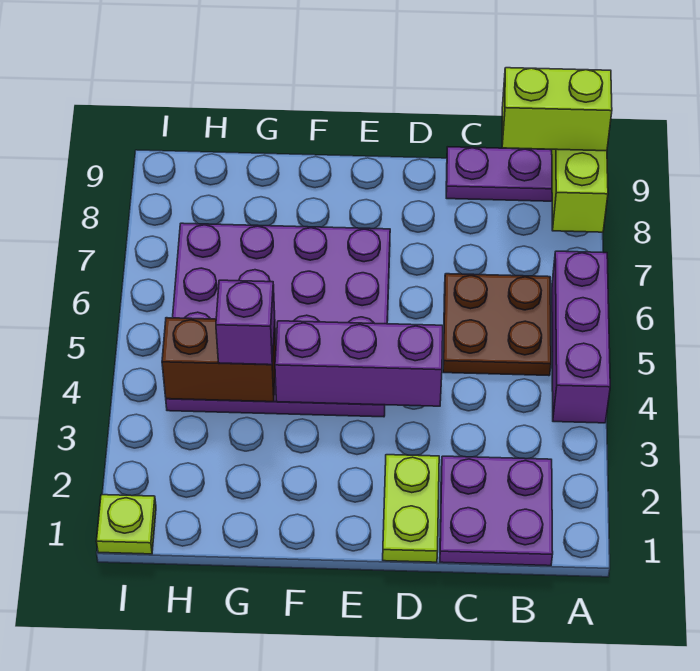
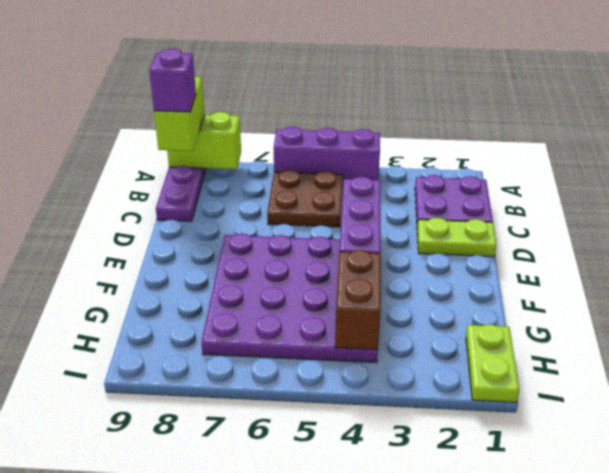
purple 1x1 brick [216,280,275,365] -> purple 1x1 brick moved to [149,49,196,112]
lime 1x1 plate [97,495,156,554] -> lime 1x2 plate [466,324,519,402]

